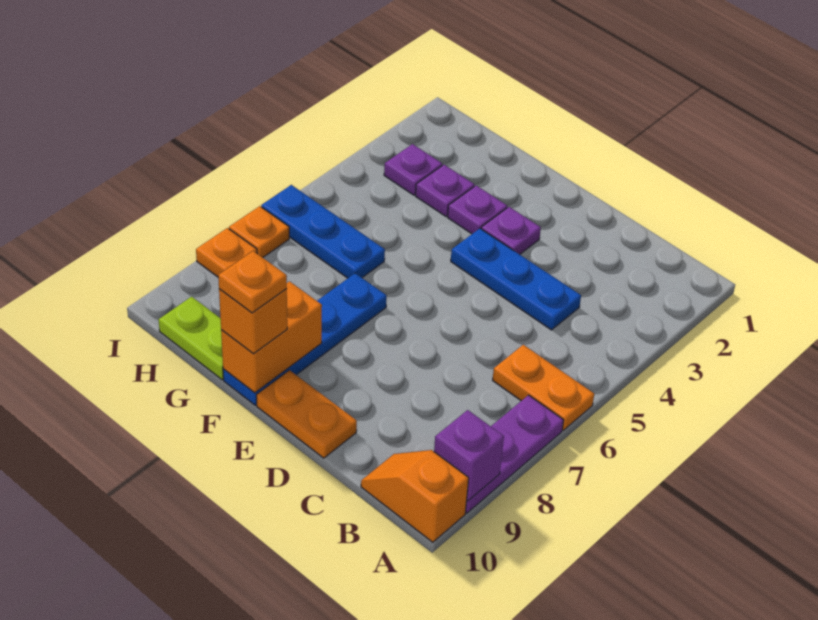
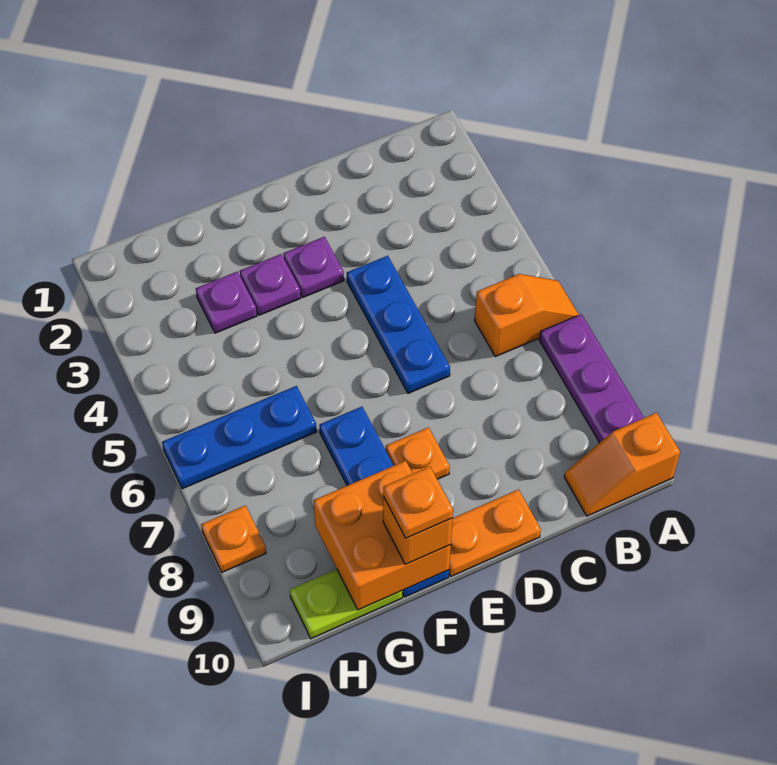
orange 1x2 plate [493,345,594,430] -> orange 1x2 slope [475,274,579,357]
purple 1x1 brick [434,410,504,501] -> none
blue 1x3 plate [451,229,581,330] -> blue 1x3 plate turned to [347,256,450,393]
orange 1x2 brick [221,281,322,393] -> orange 2x2 brick [313,461,451,610]
purple 1x1 plate [384,144,442,195] -> none
orange 1x1 plate [229,206,289,258] -> orange 1x1 plate moved to [386,427,450,479]

